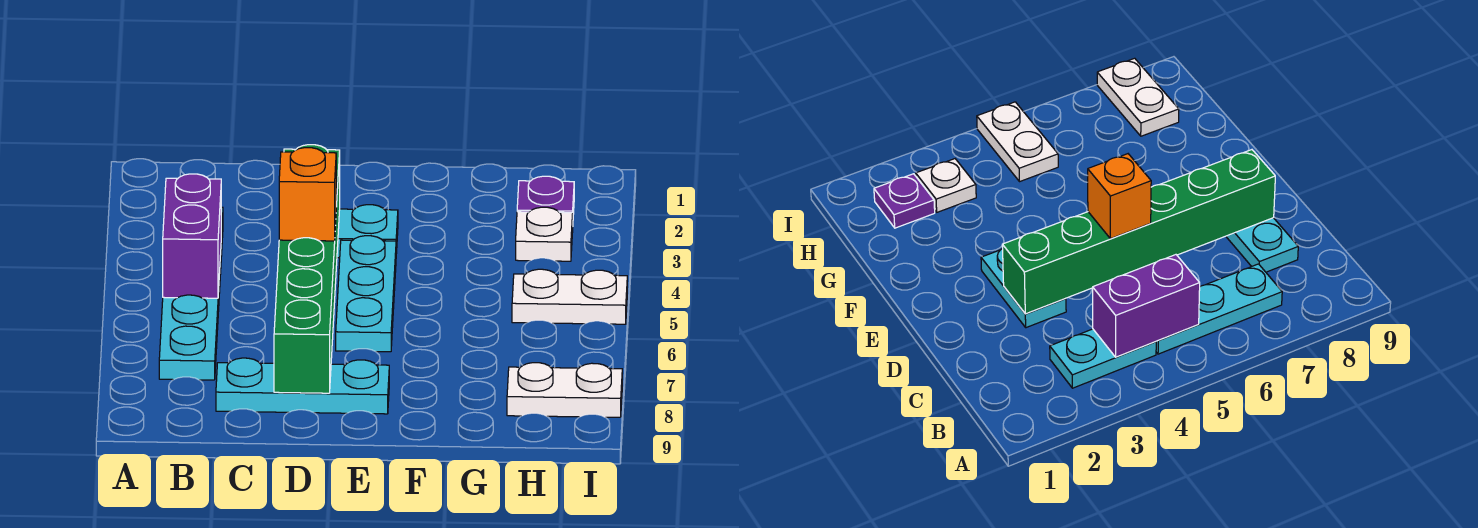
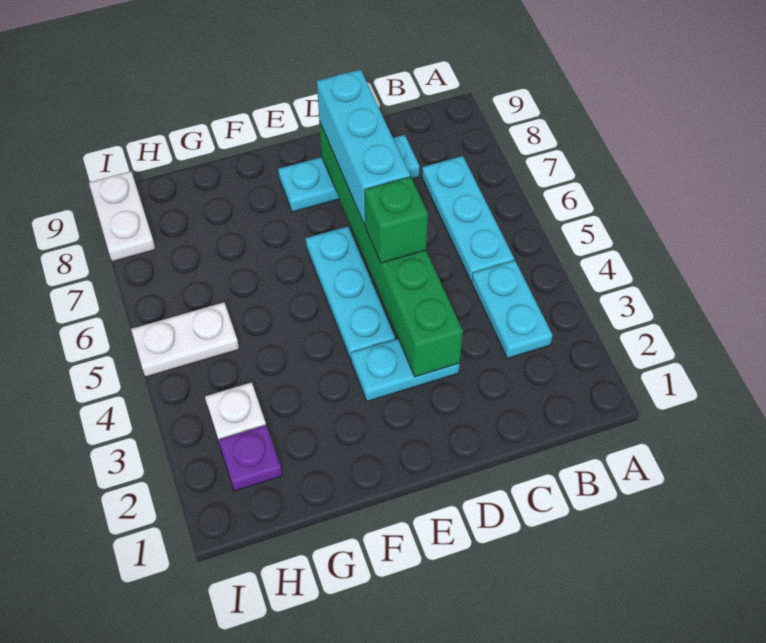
purple 1x2 brick [163,174,221,298] -> none
orange 1x1 brick [279,148,336,241] -> green 1x1 brick [364,177,428,263]
none -> cyan 1x3 brick [317,70,410,225]
white 1x2 plate [507,363,622,417] -> white 1x2 plate turned to [89,171,155,262]

